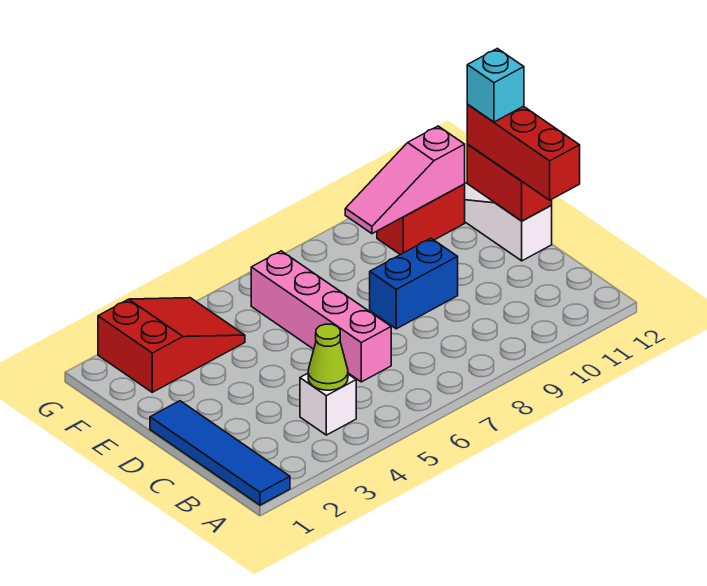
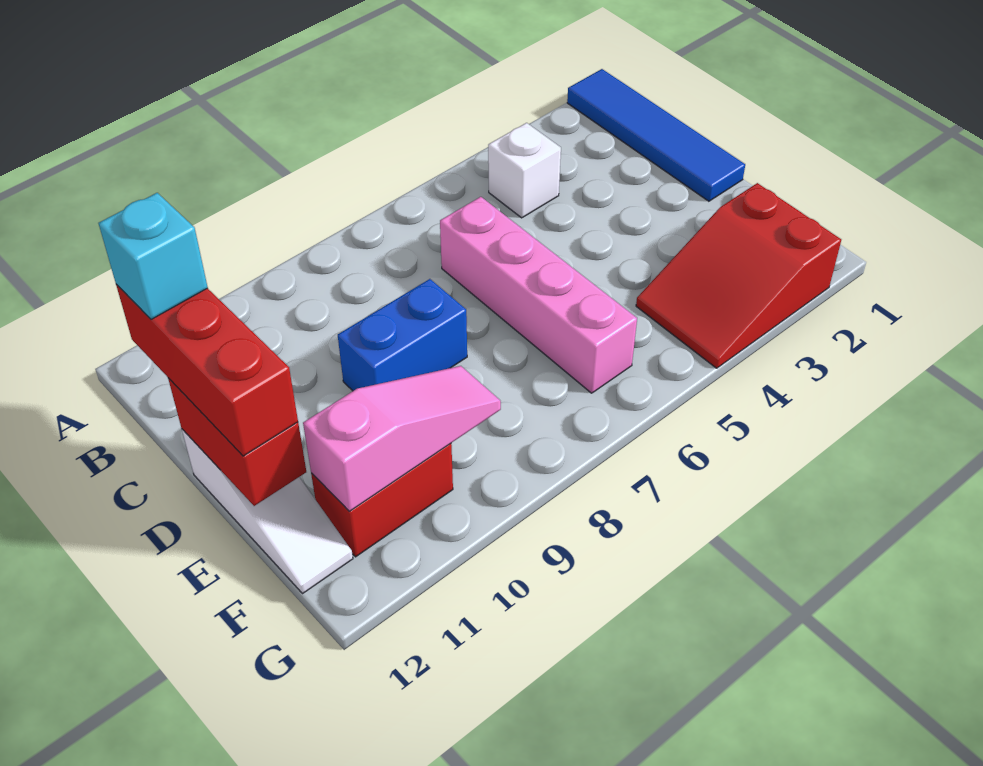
lime 1x1 cone [308,324,348,390] -> none
cyan 1x1 brick [467,48,524,122] -> cyan 1x1 brick moved to [98,193,208,320]

